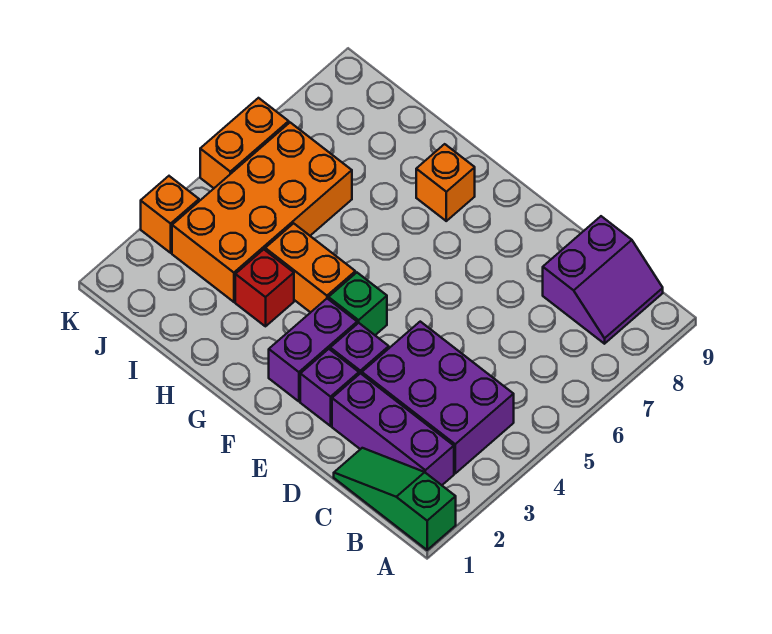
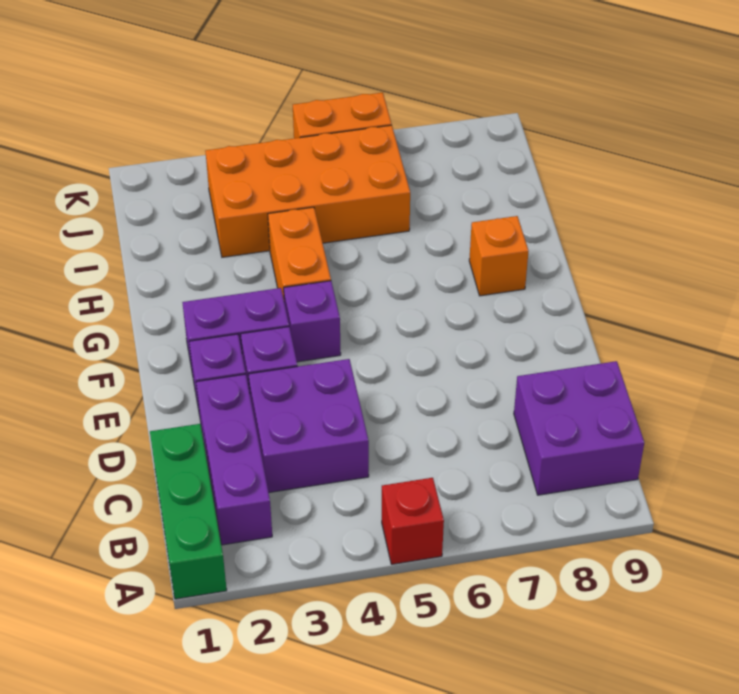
green 1x3 slope [334,448,456,550] -> green 1x3 brick [150,424,227,599]
purple 2x3 brick [362,322,514,473] -> purple 2x2 brick [248,359,369,492]
purple 2x2 slope [543,216,663,344] -> purple 2x2 brick [514,361,644,495]
green 1x1 brick [329,273,387,335] -> purple 1x1 brick [284,281,341,362]
red 1x1 brick [235,249,294,326] -> red 1x1 brick moved to [382,478,444,564]
orange 1x1 brick [141,176,199,253] -> none

